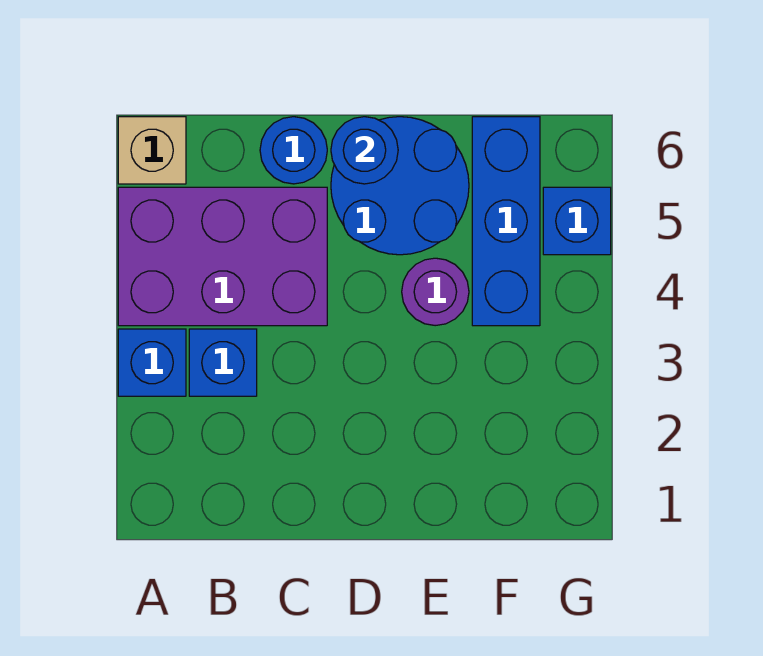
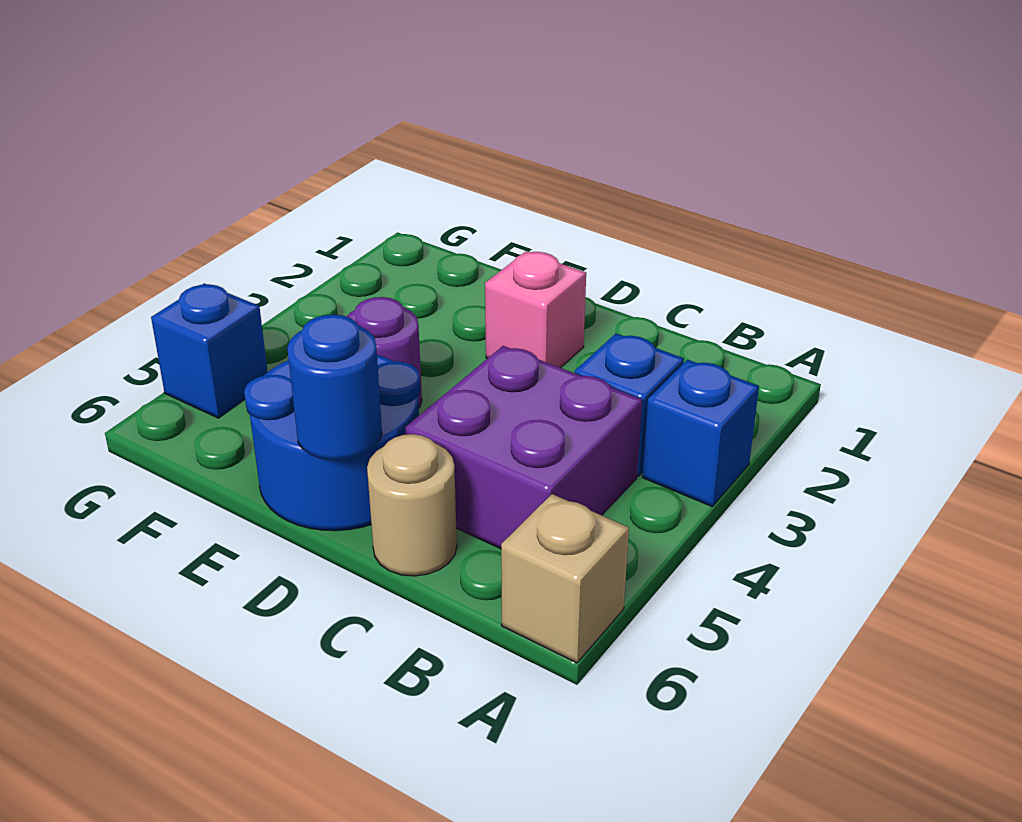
purple 2x3 brick [118,187,327,326] -> purple 2x2 brick [405,346,642,549]
blue 1x1 round brick [260,117,327,184] -> tan 1x1 round brick [367,434,457,576]
none -> pink 1x1 brick [485,252,586,368]
blue 1x3 brick [472,117,540,326] -> none

